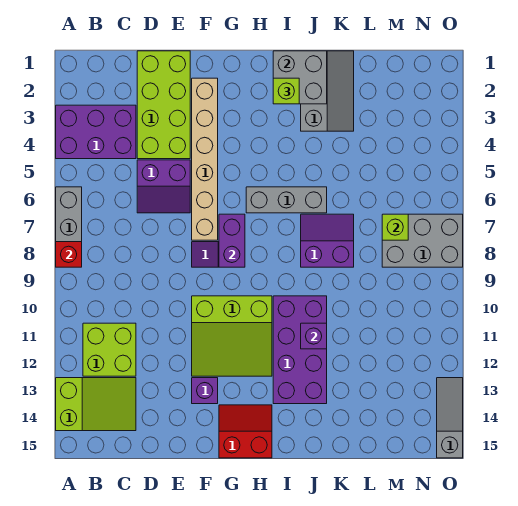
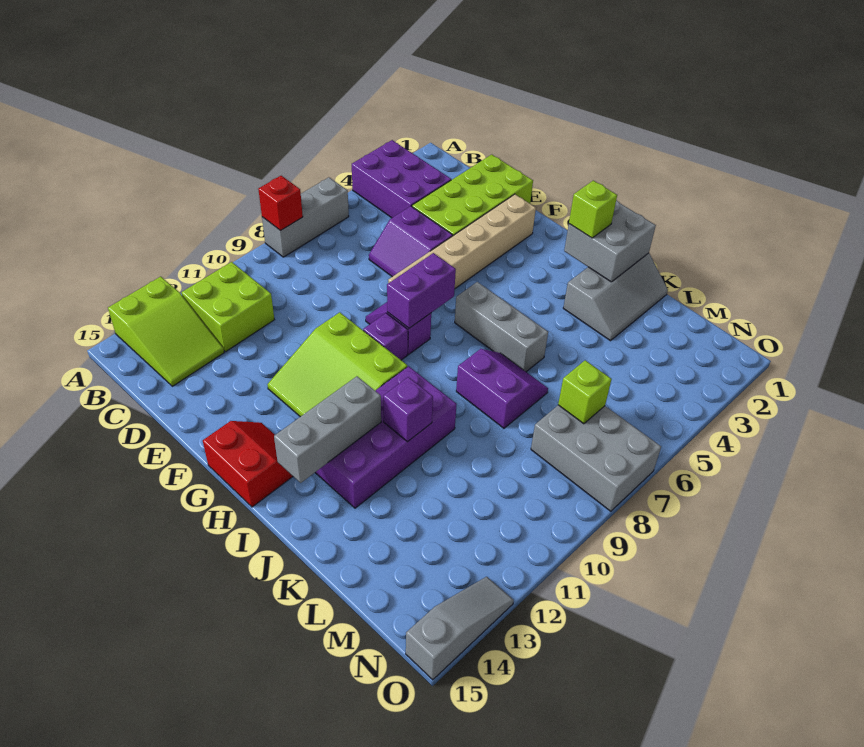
purple 1x1 brick [192,378,218,404] -> purple 1x1 brick moved to [363,313,408,360]
none -> grey 1x3 brick [274,376,381,483]

